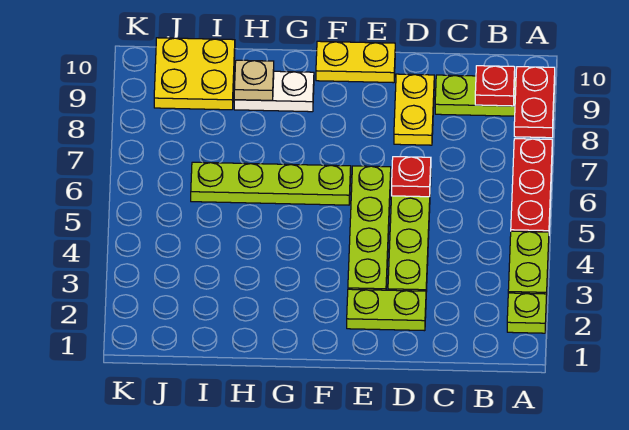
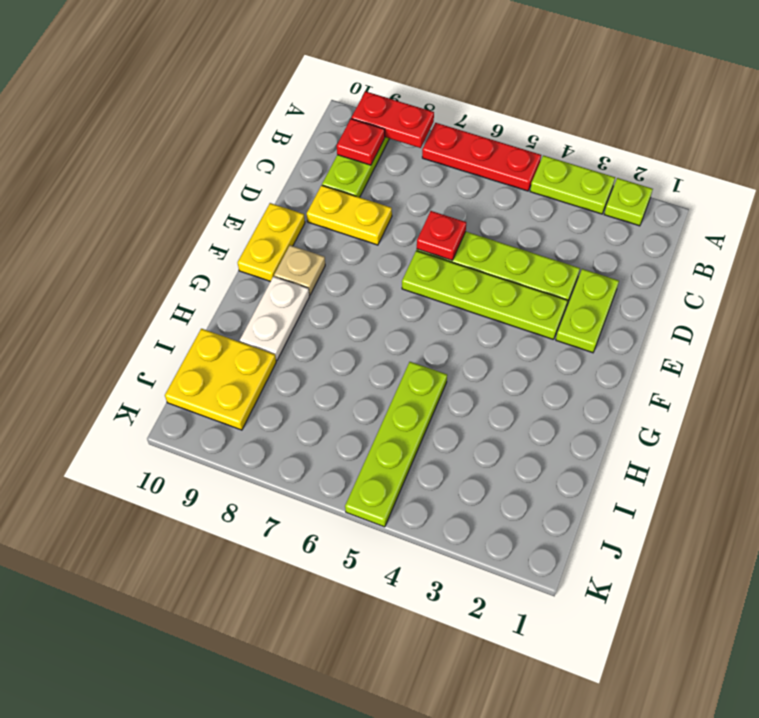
lime 1x4 plate [191,162,351,205] -> lime 1x4 plate moved to [345,362,447,527]
tan 1x1 plate [234,60,274,100] -> tan 1x1 plate moved to [274,245,325,295]

